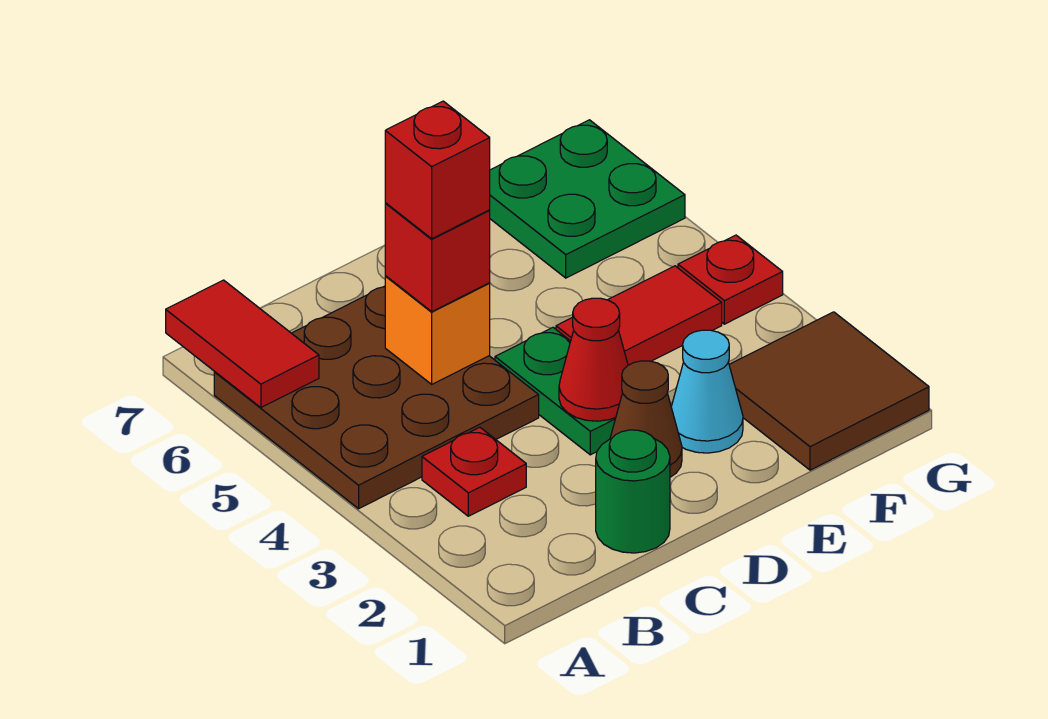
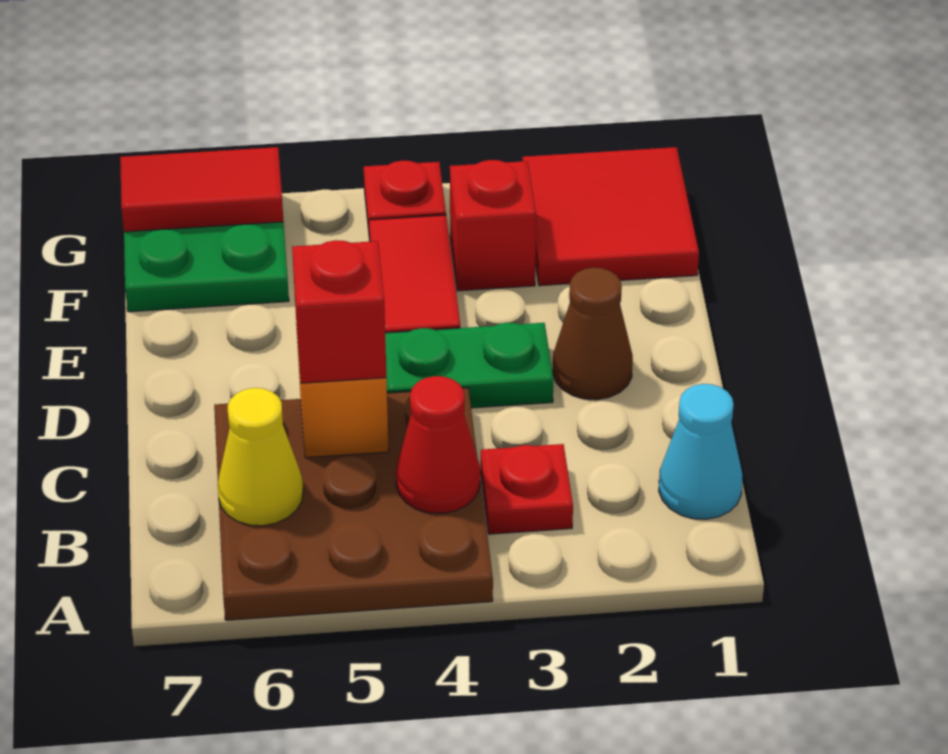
red 1x2 tile [166,280,319,408] -> red 1x2 tile moved to [120,147,283,232]
none -> yellow 1x1 cone [218,388,303,526]
green 1x1 round brick [596,430,670,553] -> none
red 1x1 brick [385,101,490,239] -> red 1x1 brick moved to [450,160,536,291]
red 1x1 cone [559,298,628,421] -> red 1x1 cone moved to [396,376,480,513]
cyan 1x1 cone [671,330,743,453] -> cyan 1x1 cone moved to [659,384,742,519]
brown 2x2 tile [729,312,929,470] -> red 2x2 tile [523,147,699,286]

